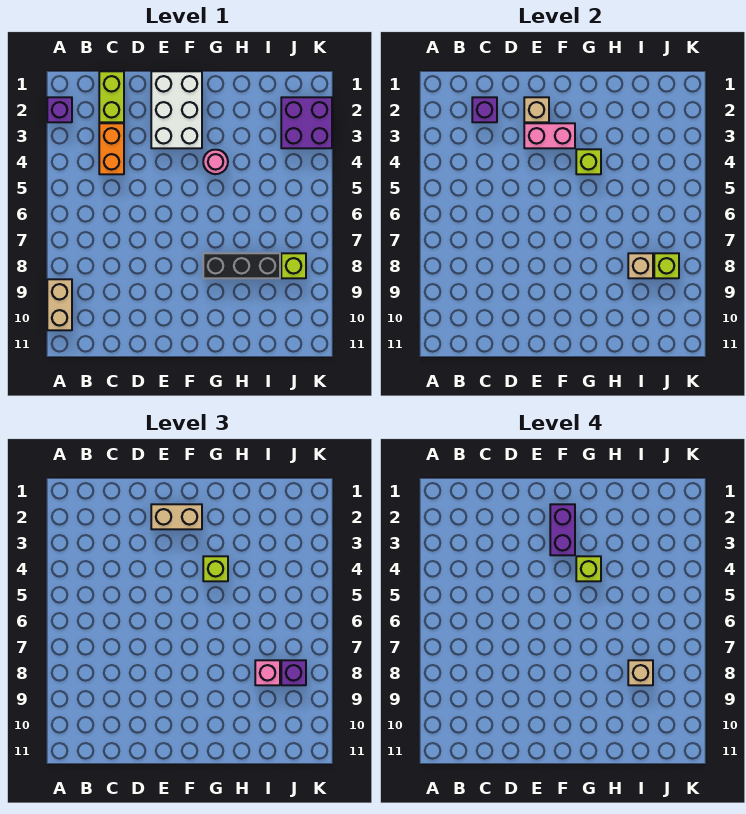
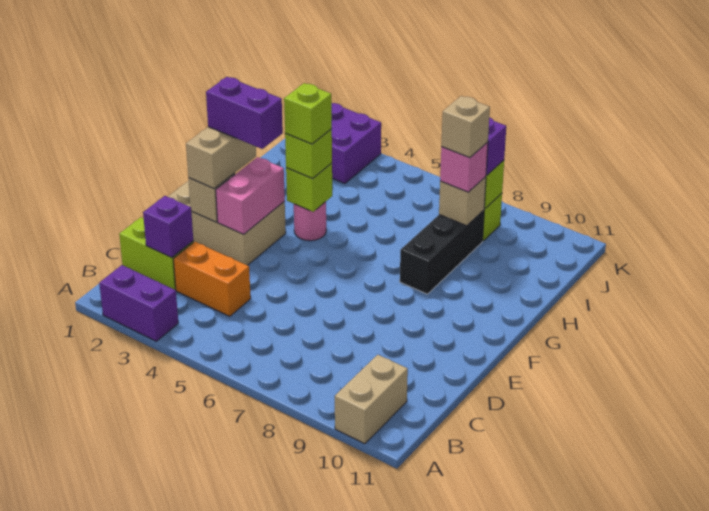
purple 1x1 brick [47,97,72,122] -> purple 1x2 brick [99,265,178,341]
tan 1x2 brick [47,279,72,330] -> tan 1x2 brick turned to [335,355,408,444]
white 2x3 brick [151,71,202,148] -> tan 2x3 brick [168,181,286,265]

